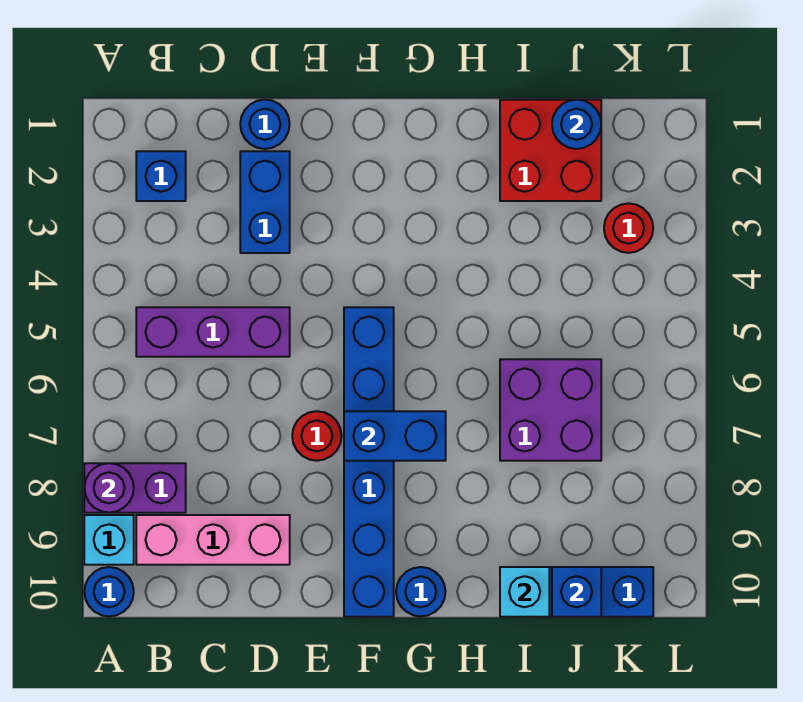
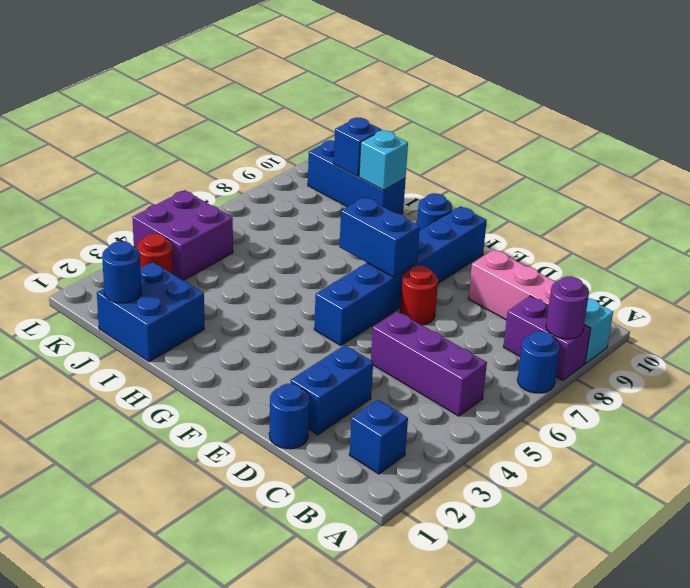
blue 1x1 round brick [84,567,134,616] -> blue 1x1 round brick moved to [517,331,560,393]
red 2x2 brick [500,100,601,201] -> blue 2x2 brick [97,262,204,362]
purple 2x2 brick [500,359,601,461] -> purple 2x2 brick moved to [132,190,233,280]

